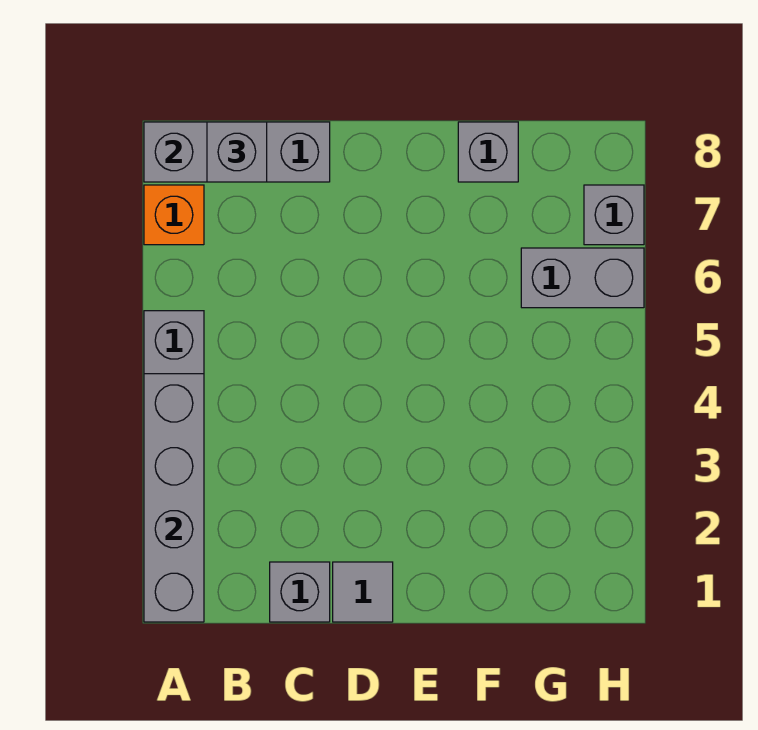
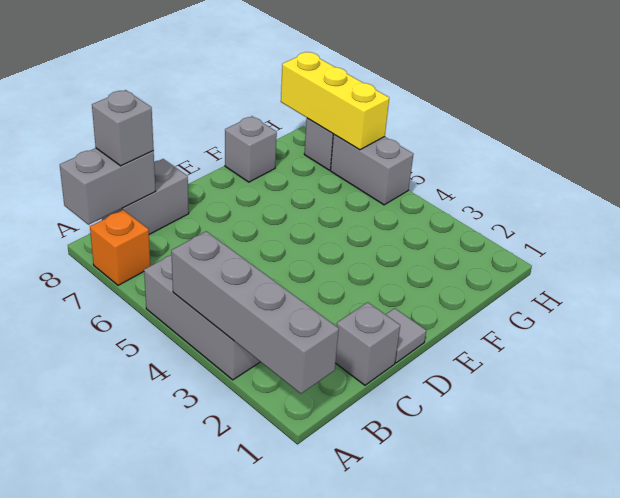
grey 1x2 brick [521,248,644,308] -> grey 1x2 brick turned to [331,135,413,205]
none -> yellow 1x3 brick [281,52,389,150]

